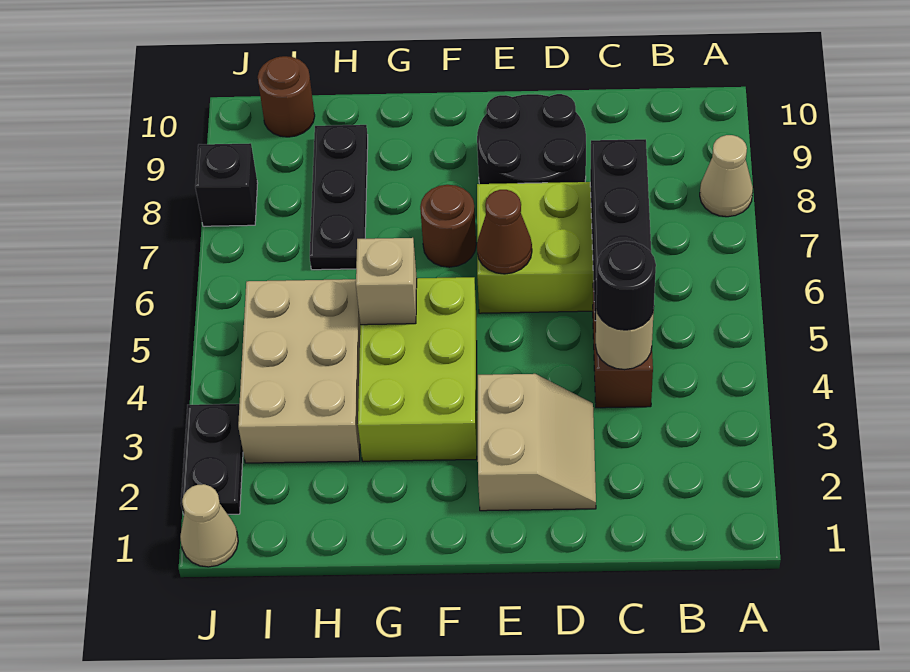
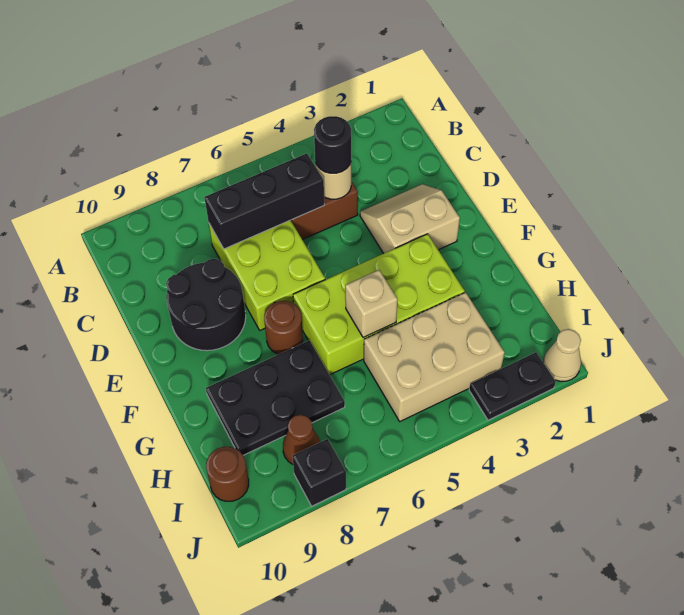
tan 1x1 cone [700,135,753,217] -> none
brown 1x1 cone [477,190,532,274] -> brown 1x1 cone moved to [283,415,320,464]
lime 2x3 brick [358,277,477,461] -> lime 2x4 brick [293,234,465,375]
black 1x3 plate [310,125,368,270] -> black 2x3 plate [206,340,345,455]

